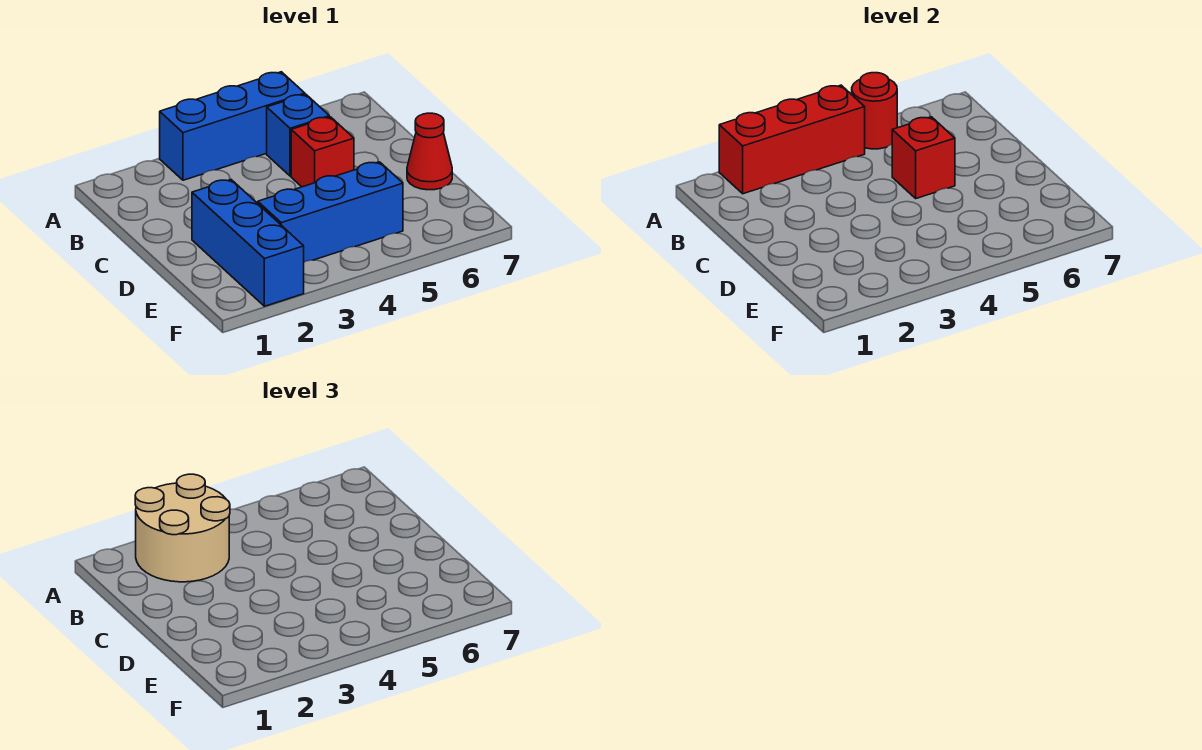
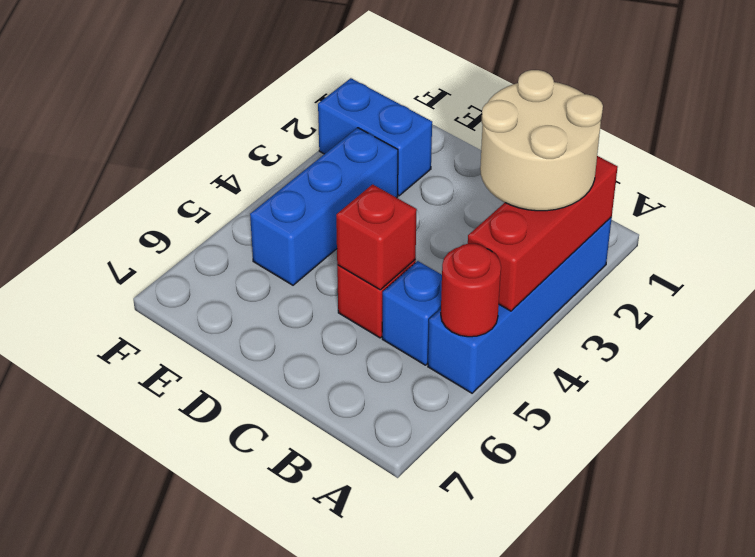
blue 1x3 brick [160,72,305,180] -> blue 1x4 brick [428,217,612,393]
blue 1x3 brick [192,180,304,306] -> blue 1x2 brick [318,78,432,196]
red 1x1 cone [407,113,452,190] -> none

